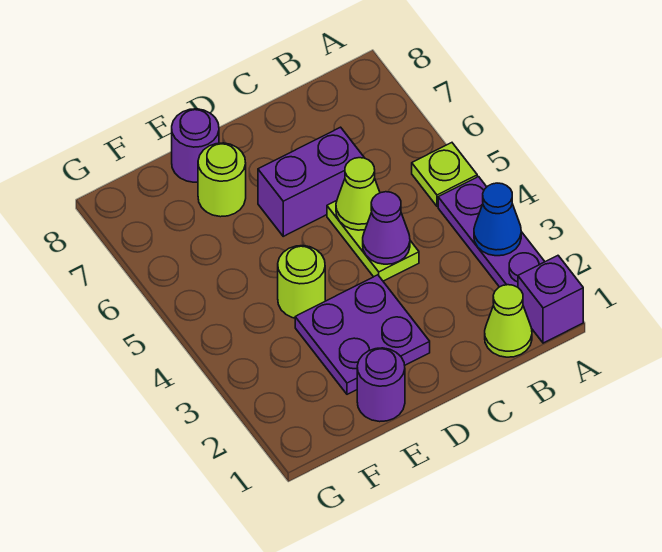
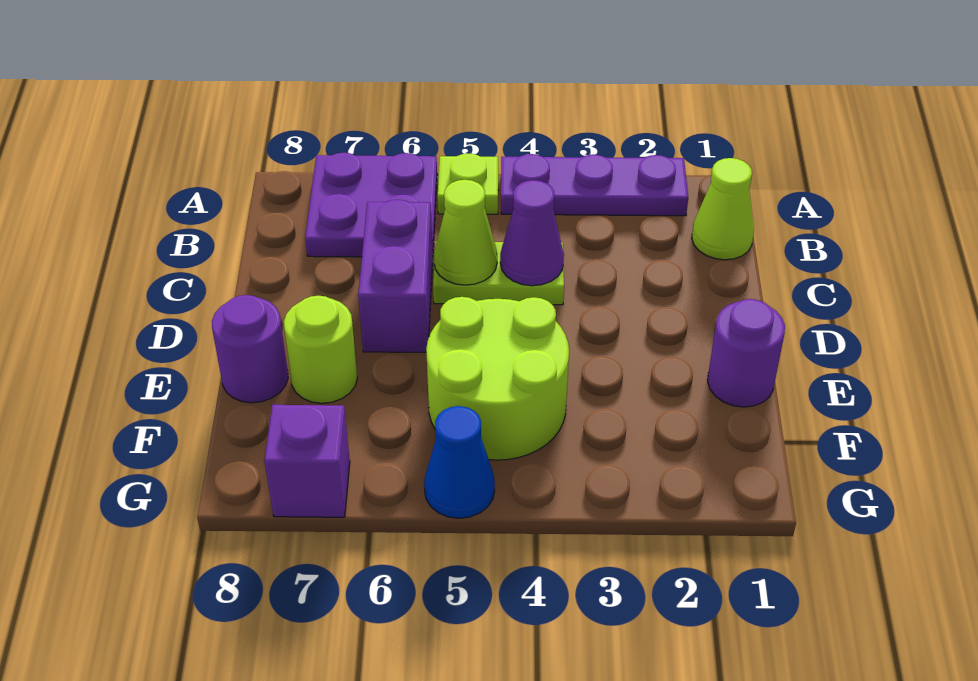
purple 1x1 brick [518,256,583,343] -> purple 1x1 brick moved to [264,405,350,517]
blue 1x1 cone [474,183,521,256] -> blue 1x1 cone moved to [424,406,495,518]
purple 2x2 plate [295,275,430,394] -> purple 2x2 plate moved to [305,153,437,257]
lime 1x1 round brick [278,246,325,318] -> lime 2x2 round brick [426,297,569,460]

